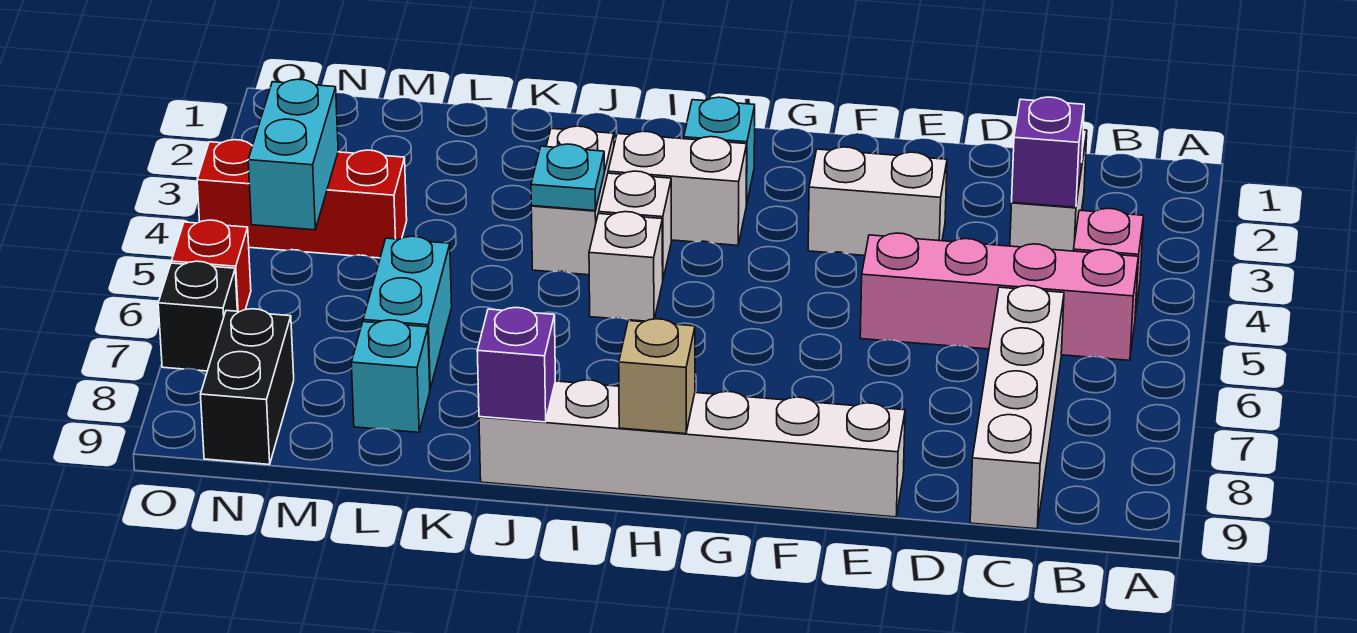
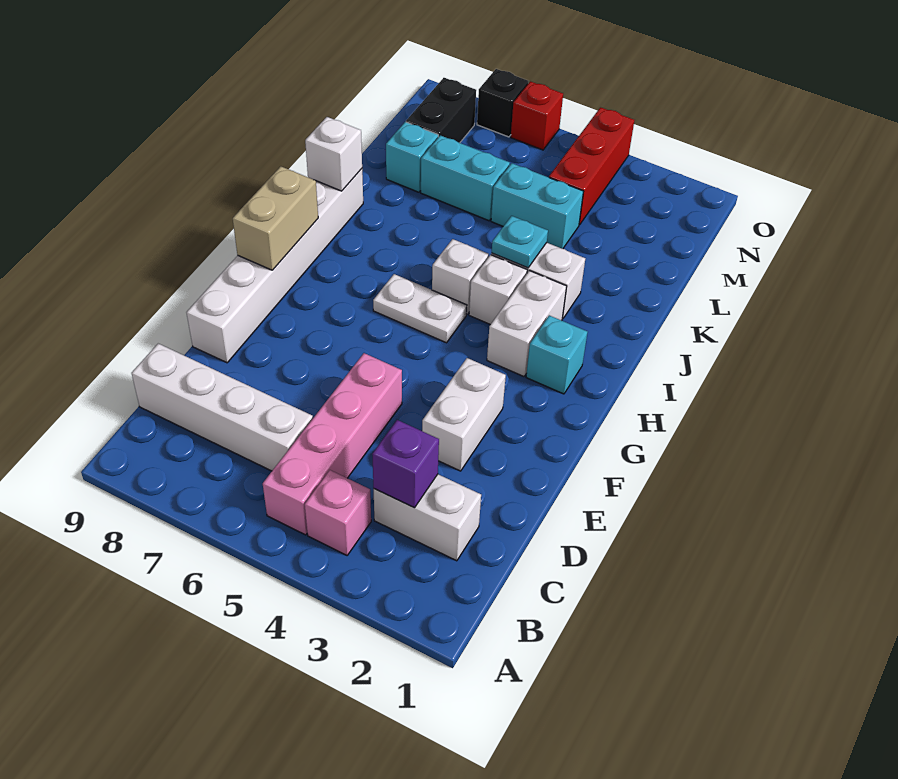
none -> white 1x2 plate [373,274,467,343]
tan 1x1 brick [619,319,695,434] -> tan 1x2 brick [233,166,318,270]
purple 1x1 brick [477,307,555,422] -> white 1x1 brick [305,117,362,191]
cyan 1x2 brick [248,79,338,230] -> cyan 1x2 brick moved to [491,163,583,249]
black 1x2 brick [201,309,294,465] -> black 1x2 brick turned to [406,78,476,143]

